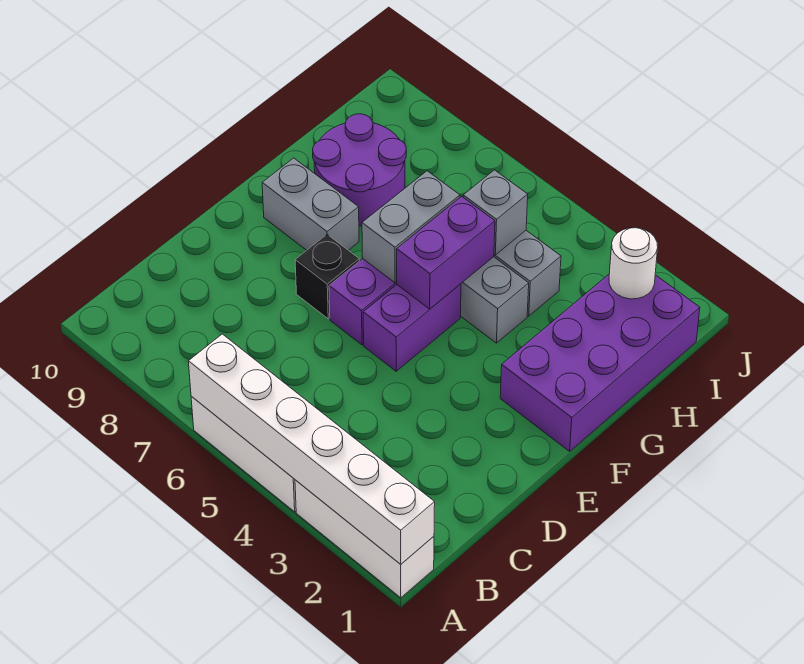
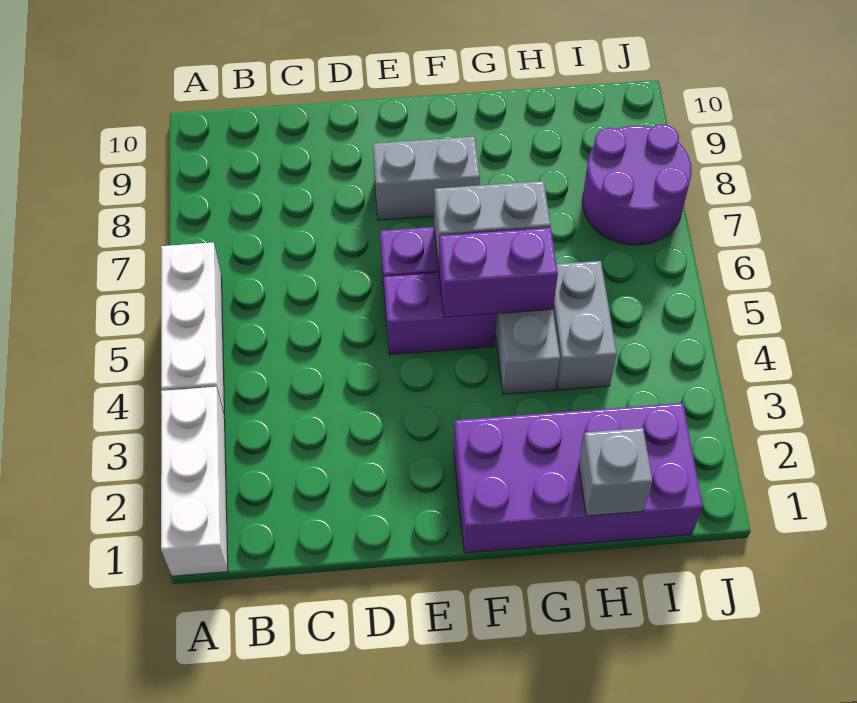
white 1x6 brick [188,334,435,564] -> none
black 1x1 brick [295,235,359,319] -> none
grey 1x2 brick [262,158,359,250] -> grey 1x2 brick turned to [373,136,480,220]
purple 2x2 round brick [313,114,406,226] -> purple 2x2 round brick moved to [582,124,692,245]
grey 1x1 brick [463,170,528,255] -> grey 1x1 brick moved to [579,428,652,516]
white 1x1 round brick [609,228,658,299] -> none

